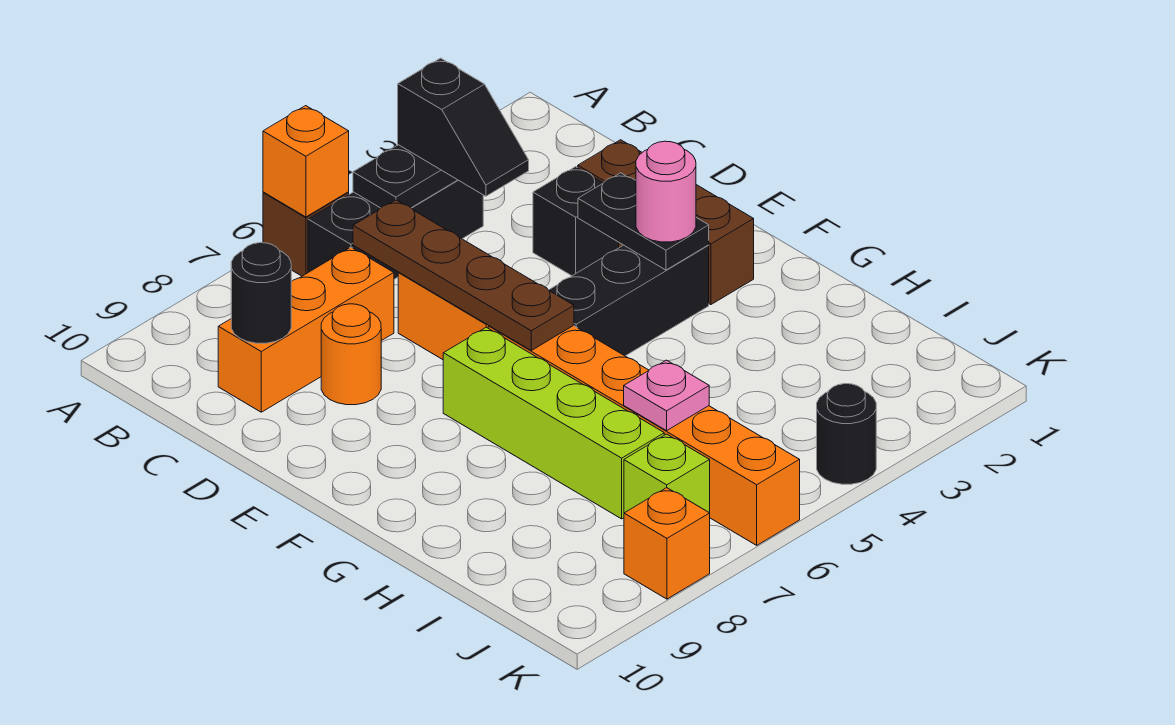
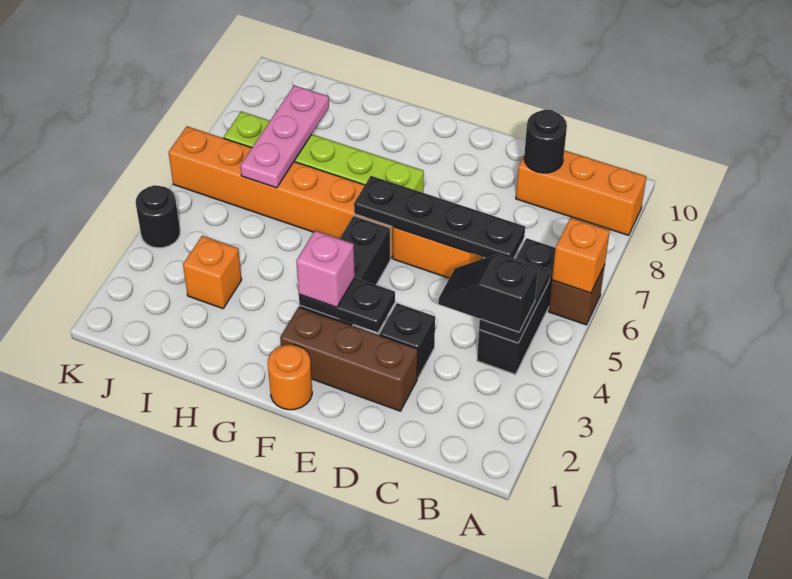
brown 1x4 plate [353,200,574,350] -> black 1x4 plate [354,176,525,259]
orange 1x3 brick [218,247,394,412] -> orange 1x3 brick turned to [516,150,647,235]
orange 1x1 round brick [321,304,381,405] -> orange 1x1 round brick moved to [268,345,312,410]
pink 1x1 round brick [636,141,696,242] -> pink 1x1 brick [296,231,355,307]
pink 1x1 plate [624,360,709,431] -> pink 1x3 plate [240,85,329,188]
orange 1x1 brick [624,488,710,599] -> orange 1x1 brick moved to [183,236,242,309]

